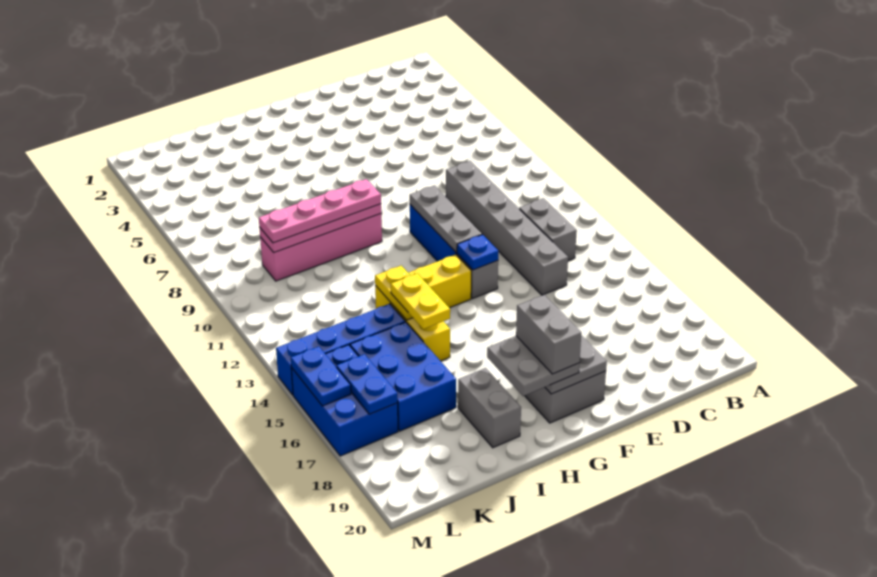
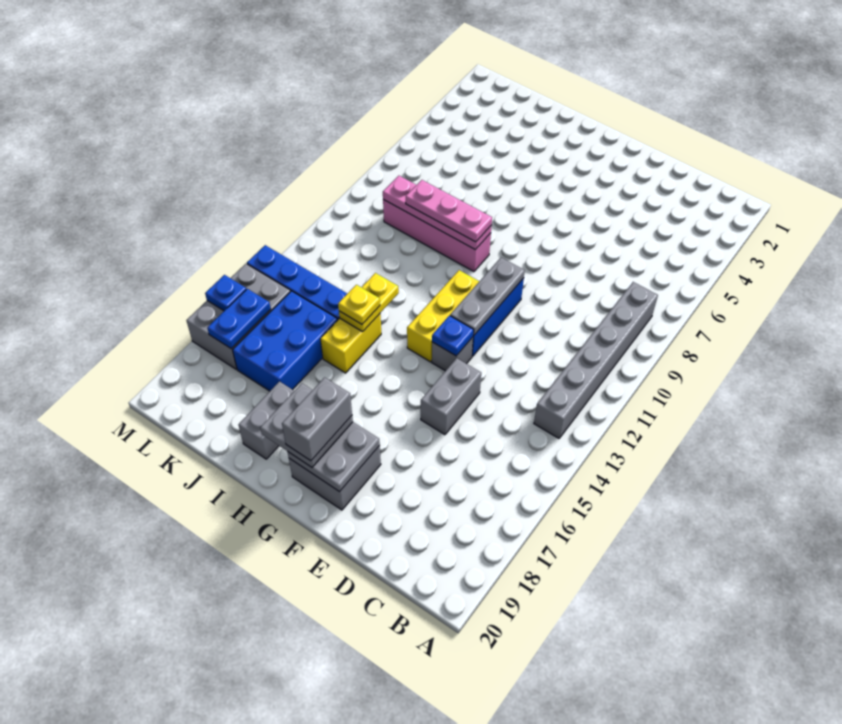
grey 1x2 brick [519,198,577,261] -> grey 1x2 brick moved to [421,358,481,435]
grey 1x6 brick [446,161,568,295] -> grey 1x6 brick moved to [534,282,658,438]
yellow 1x3 brick [375,254,471,309] -> yellow 1x3 brick turned to [407,270,479,362]
pink 1x4 plate [259,179,381,243] -> pink 1x3 plate [406,180,492,242]
yellow 1x2 plate [391,273,450,329] -> yellow 1x1 plate [338,285,380,324]
blue 2x3 brick [291,345,398,456] -> grey 2x3 brick [186,264,291,369]
blue 1x2 plate [291,346,351,406] -> blue 1x1 plate [205,275,246,311]

